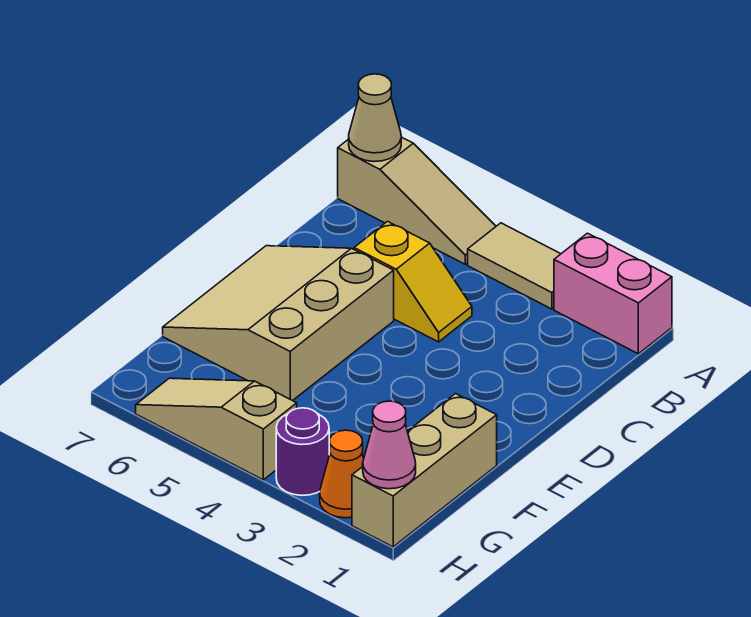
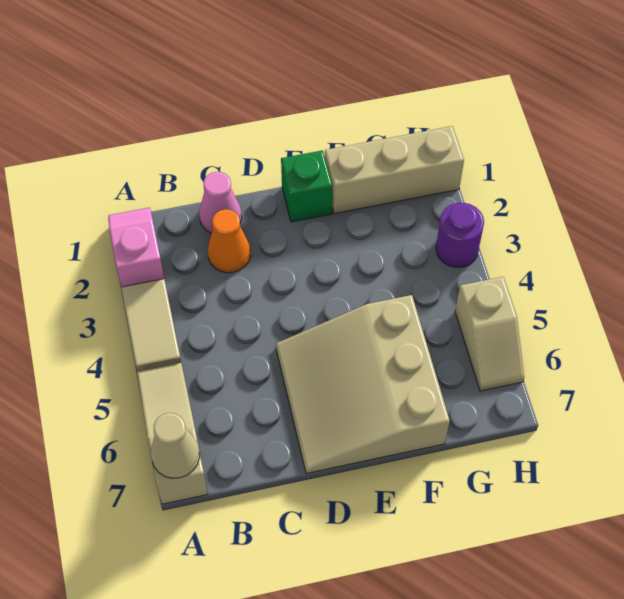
pink 1x2 brick [554,233,672,354] -> pink 1x2 slope [108,207,164,287]
yellow 1x2 slope [354,221,472,342] -> none
tan 3x3 slope [163,246,394,401] -> tan 3x3 slope turned to [276,295,450,474]
none -> green 1x1 brick [281,150,333,222]
pink 1x1 cone [363,401,416,489] -> pink 1x1 cone moved to [199,172,242,234]
orange 1x1 cone [320,430,364,518] -> orange 1x1 cone moved to [208,209,250,273]
tan 1x3 slope [136,378,297,480] -> tan 1x2 slope [455,277,524,391]

